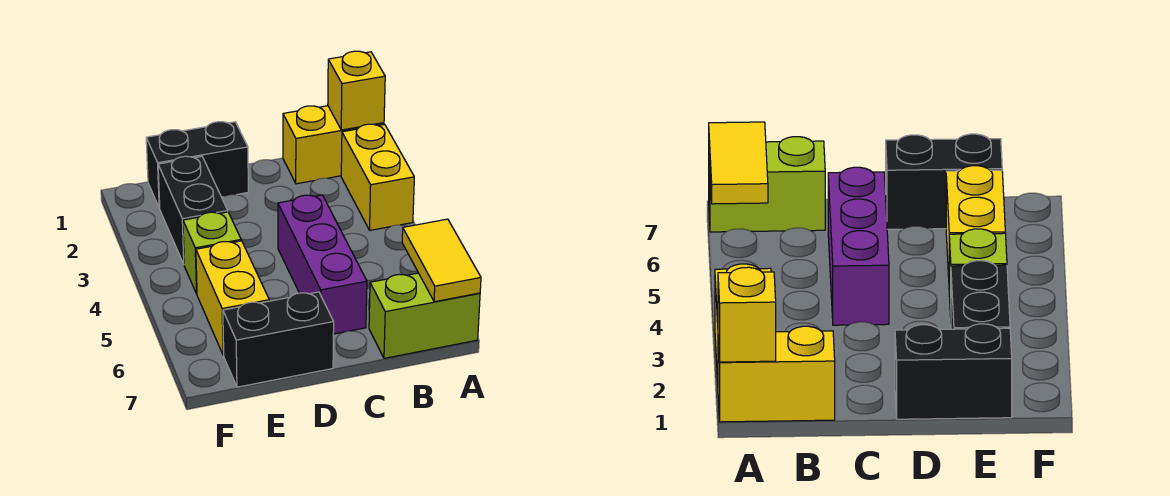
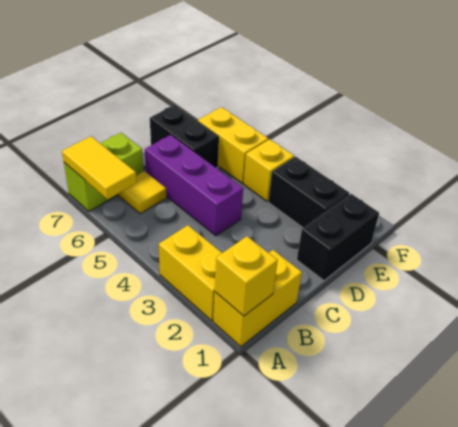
none -> yellow 1x1 tile [119,171,166,214]
black 1x2 brick [223,292,334,387] -> black 1x2 brick turned to [150,105,219,168]
lime 1x1 brick [183,212,241,294] -> yellow 1x1 brick [244,139,294,201]

